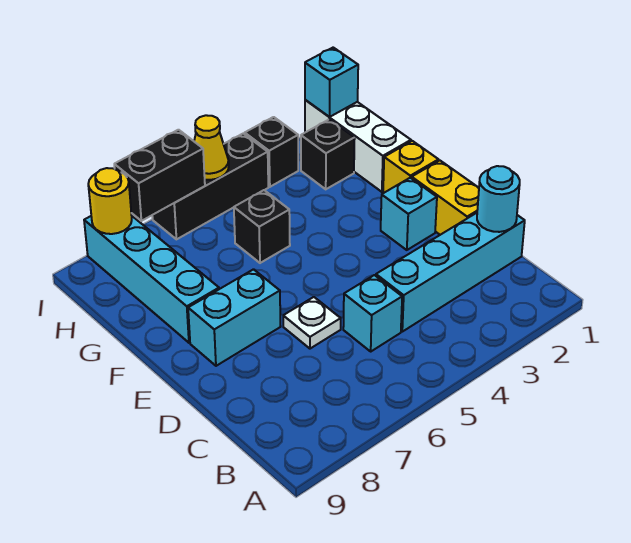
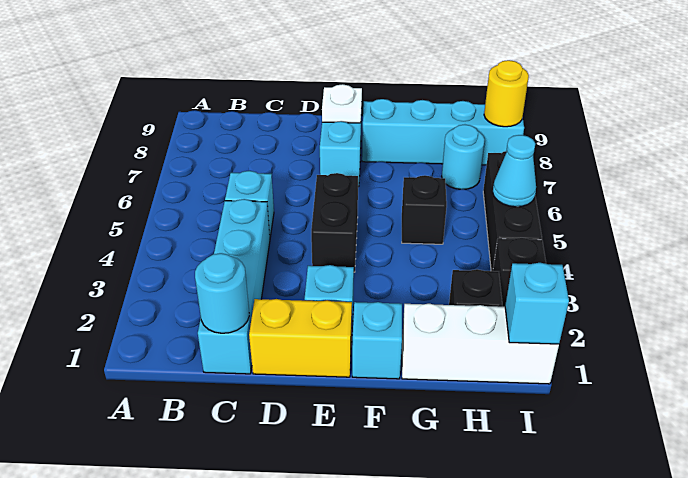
white 1x1 plate [283,297,341,349] -> white 1x1 plate moved to [322,84,362,123]
yellow 1x1 brick [383,141,438,193] -> cyan 1x1 brick [352,302,402,379]
none -> cyan 1x1 round brick [442,125,485,189]
yellow 1x1 cone [194,115,229,180] -> cyan 1x1 cone [493,135,536,207]
black 1x2 brick [114,130,205,221] -> black 1x2 brick moved to [311,173,358,272]

